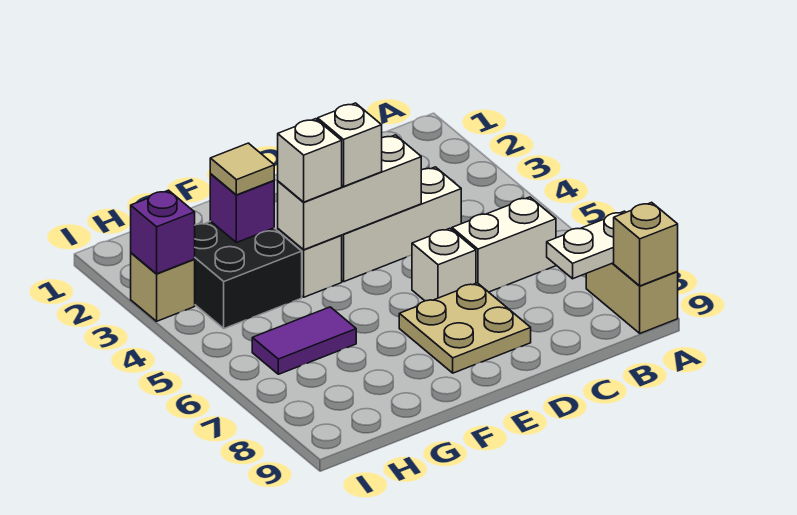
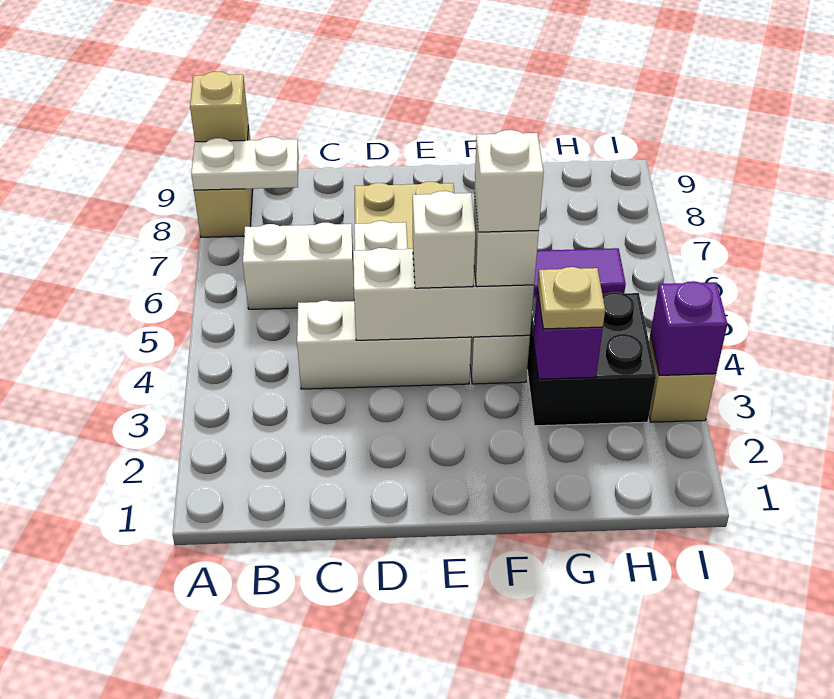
none -> white 1x1 brick [474,130,544,232]
tan 1x1 tile [210,143,274,195] -> tan 1x1 plate [537,267,605,329]

